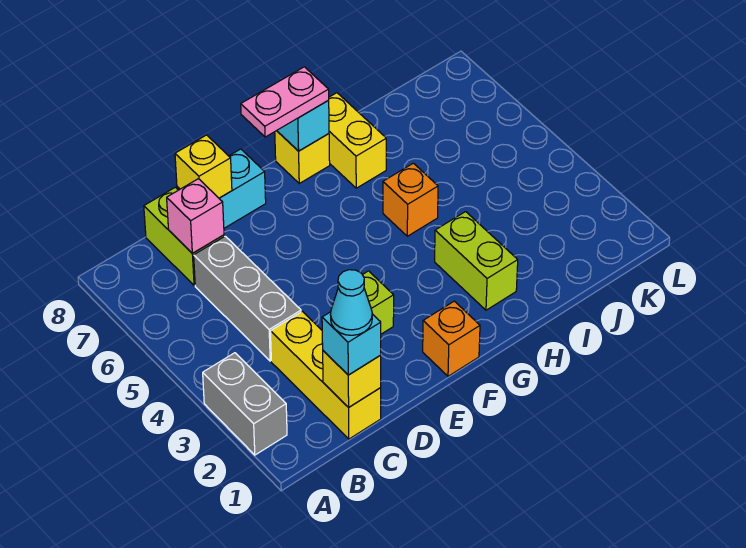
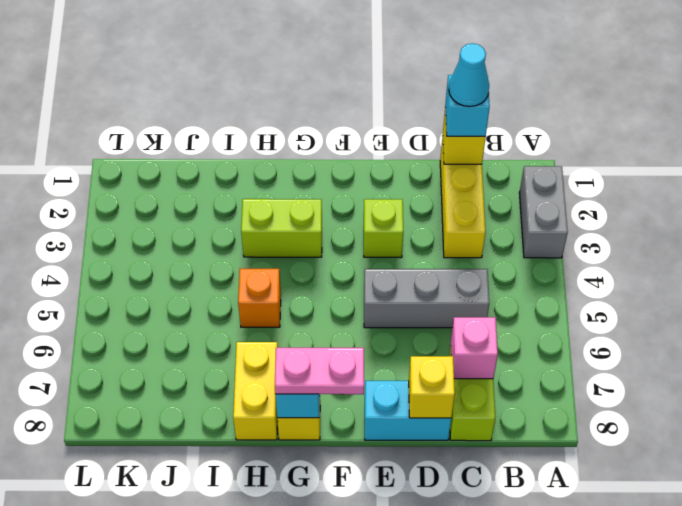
grey 1x3 brick [194,236,301,361] -> grey 1x3 brick turned to [364,269,489,328]
orange 1x1 brick [423,301,480,376] -> none
lime 1x2 brick [435,212,518,310] -> lime 1x2 brick turned to [241,199,322,257]

